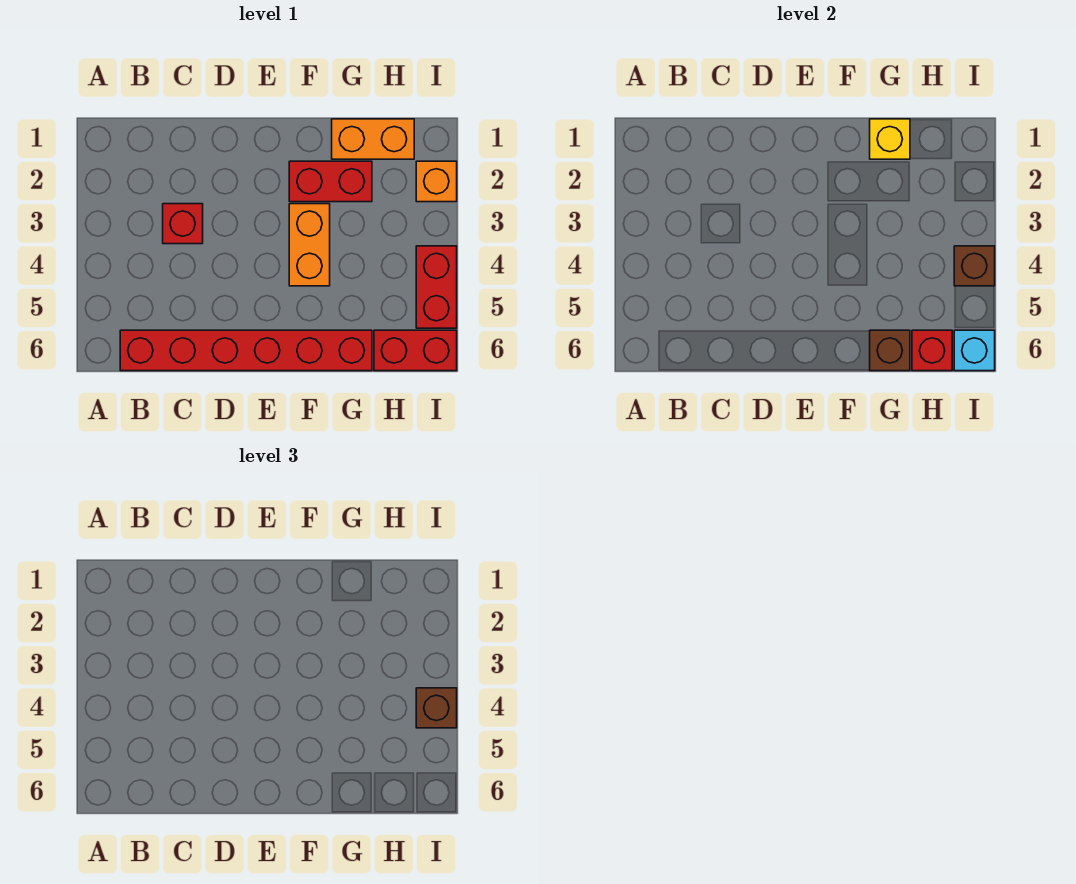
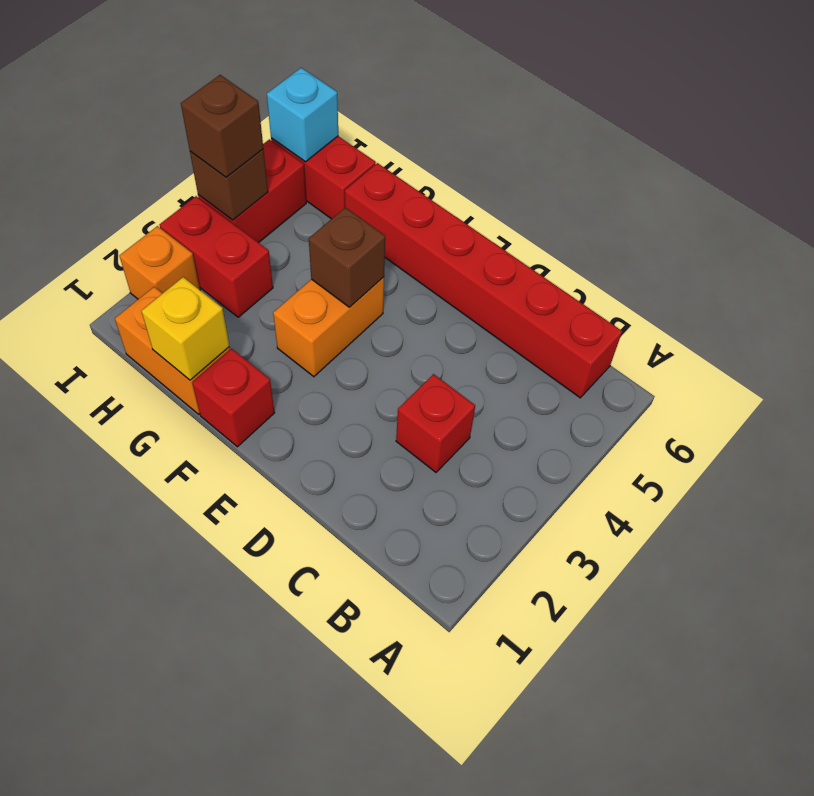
red 1x2 brick [289,161,372,202] -> red 1x2 brick moved to [159,196,273,317]
brown 1x1 brick [870,330,910,371] -> brown 1x1 brick moved to [309,208,385,307]
red 1x1 brick [912,330,952,371] -> red 1x1 brick moved to [192,349,275,447]

